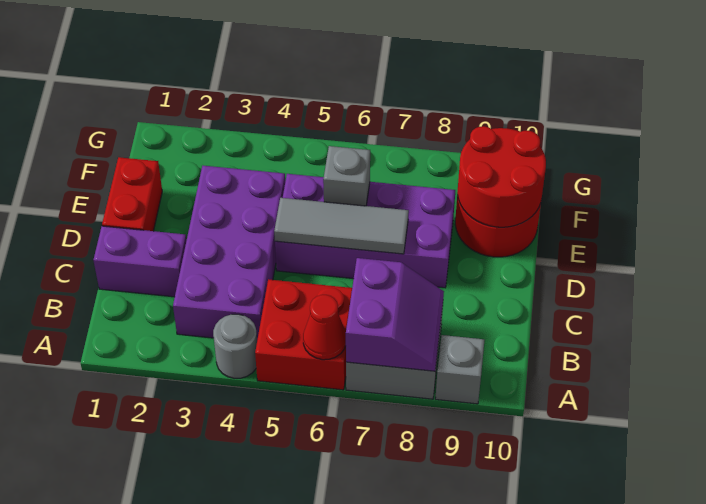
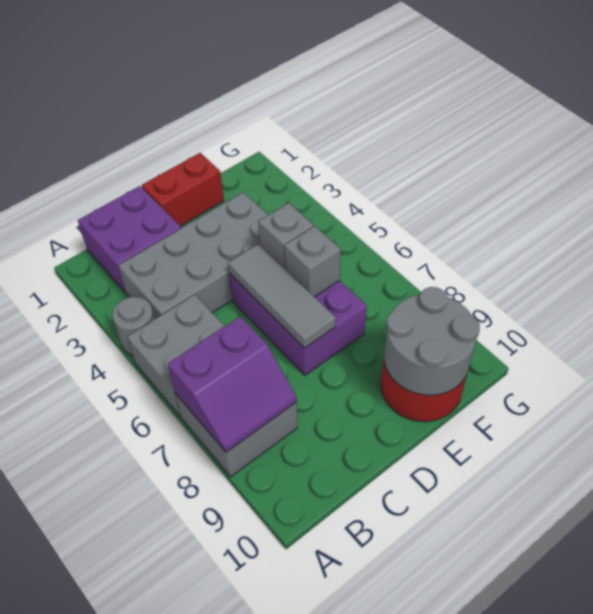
red 2x2 brick [255,279,352,390] -> grey 2x2 brick [127,295,225,417]
red 1x1 cone [303,295,346,360] -> none
grey 1x1 brick [435,335,485,404] -> grey 1x1 brick moved to [258,203,314,269]
purple 2x4 brick [173,166,285,340] -> grey 2x4 brick [118,192,268,319]
purple 1x2 brick [93,226,186,297] -> purple 2x2 brick [78,186,181,293]
purple 2x4 brick [275,174,455,288] -> purple 2x3 brick [229,273,367,375]
red 2x2 round brick [458,126,546,227] -> grey 2x2 round brick [384,287,480,395]

